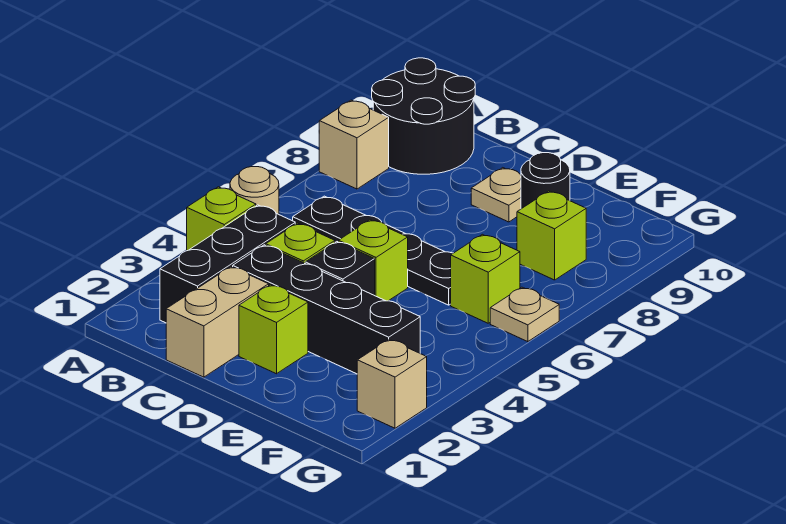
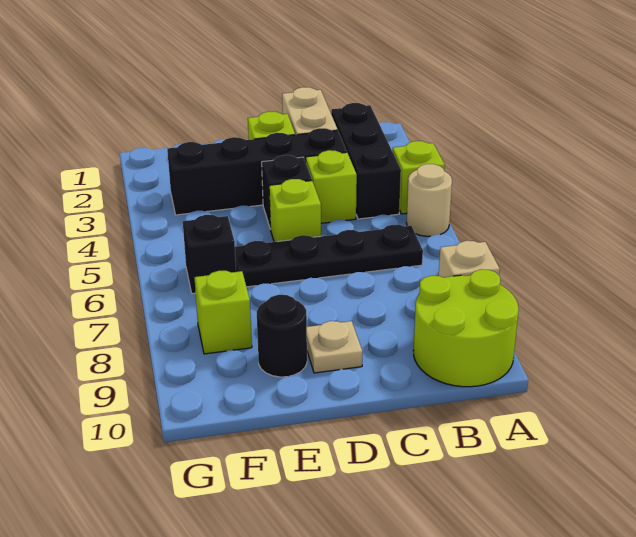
black 2x2 round brick [372,58,475,174] -> lime 2x2 round brick [413,269,519,387]
lime 1x1 brick [451,234,520,323] -> black 1x1 brick [183,215,236,294]
tan 1x1 brick [357,339,427,428] -> none
tan 1x1 plate [490,287,559,342] -> none

